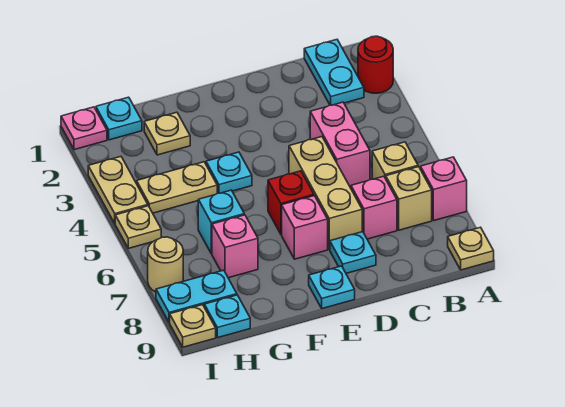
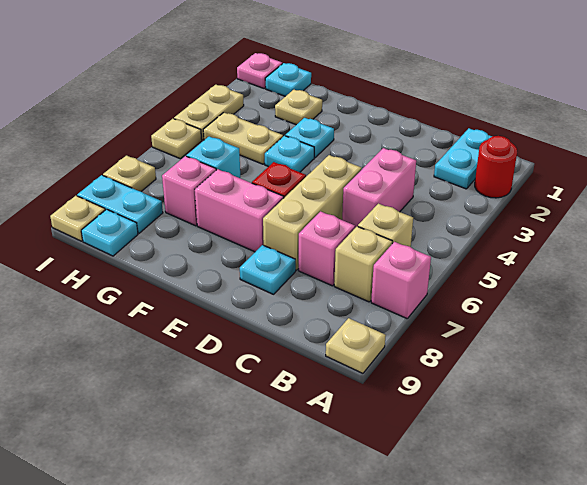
pink 1x1 brick [282,196,328,259] -> pink 1x2 brick [195,169,284,252]
cyan 1x1 plate [309,266,355,309] -> cyan 1x1 plate moved to [285,118,334,158]
tan 1x1 round brick [148,237,183,292] -> tan 1x1 plate [103,156,156,191]

